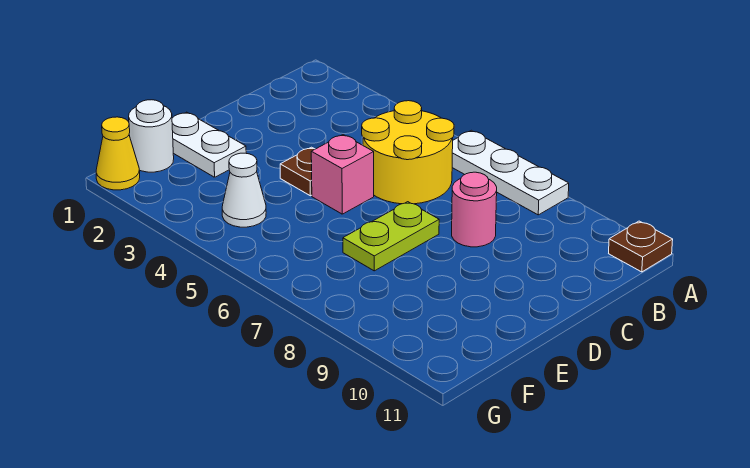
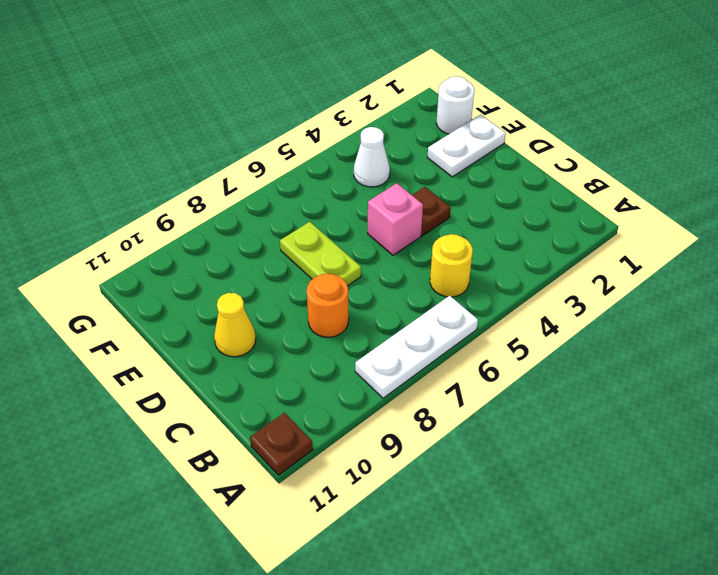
yellow 2x2 round brick [362,101,454,204] -> yellow 1x1 round brick [430,234,473,297]
pink 1x1 round brick [452,172,497,247] -> orange 1x1 round brick [307,274,349,337]
yellow 1x1 cone [96,117,140,190] -> yellow 1x1 cone moved to [214,293,256,357]

